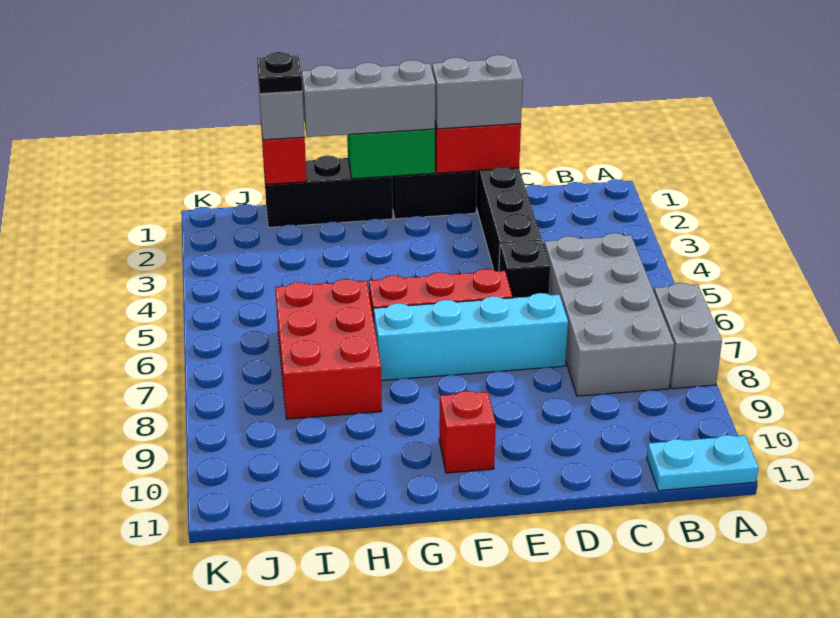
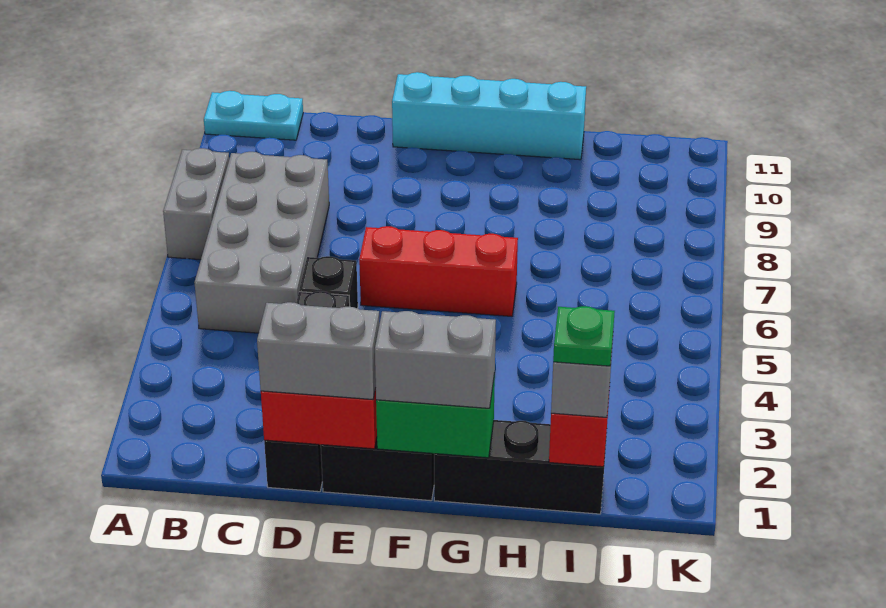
cyan 1x4 brick [374,293,568,381] -> cyan 1x4 brick moved to [392,72,586,160]
grey 1x3 brick [302,60,435,137] -> grey 1x2 brick [375,311,496,408]
red 1x1 brick [439,391,496,473] -> none
red 2x3 brick [275,279,382,419] -> none
black 1x1 plate [257,52,302,94] -> green 1x1 plate [553,306,615,366]

